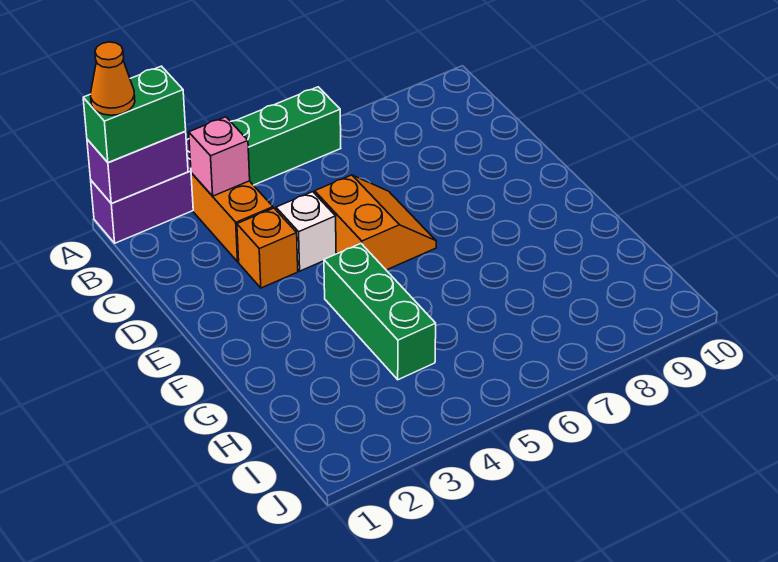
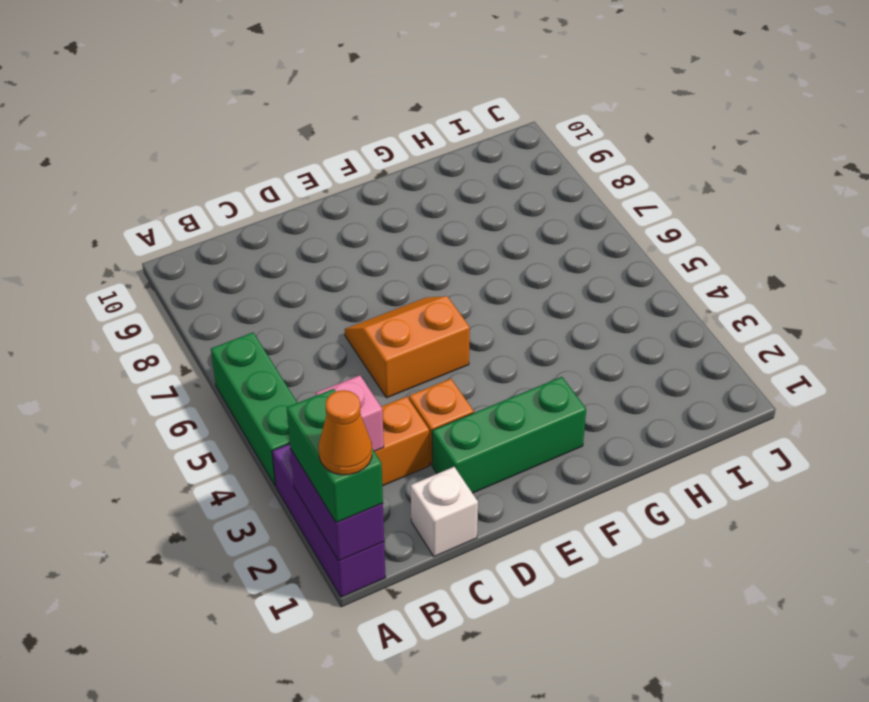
white 1x1 brick [276,192,336,271] -> white 1x1 brick moved to [411,467,478,557]
green 1x3 brick [324,244,436,380] -> green 1x3 brick moved to [432,377,586,493]

